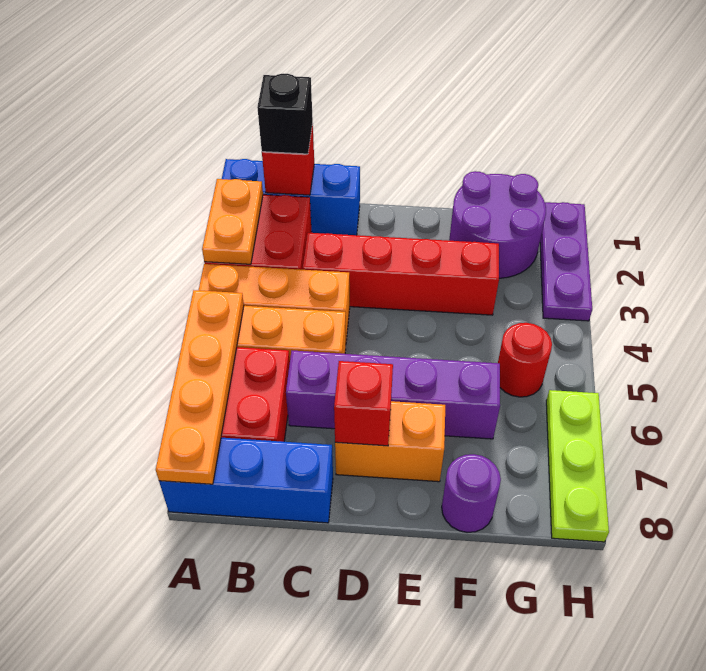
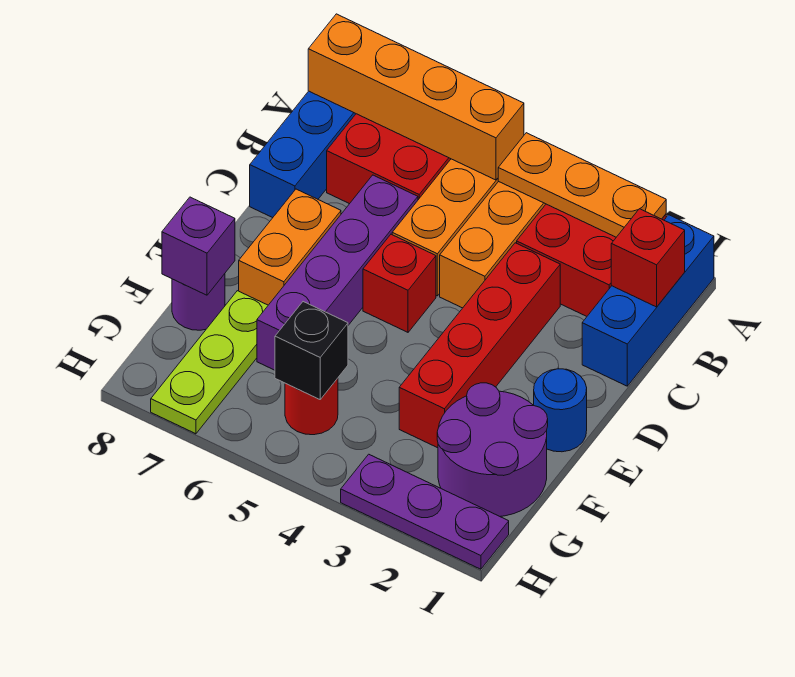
orange 1x2 plate [202,179,263,264] -> orange 1x3 plate [498,133,666,237]
orange 1x4 plate [156,290,244,484] -> orange 1x4 brick [308,14,524,180]
black 1x1 brick [257,74,313,154] -> black 1x1 brick moved to [275,302,348,399]
red 1x1 brick [334,361,393,446] -> red 1x1 brick moved to [363,234,436,332]
none -> blue 1x1 round brick [534,369,587,452]
none -> purple 1x1 brick [162,197,235,295]
lime 1x3 plate [546,390,609,542] -> lime 1x3 plate turned to [151,291,268,434]

